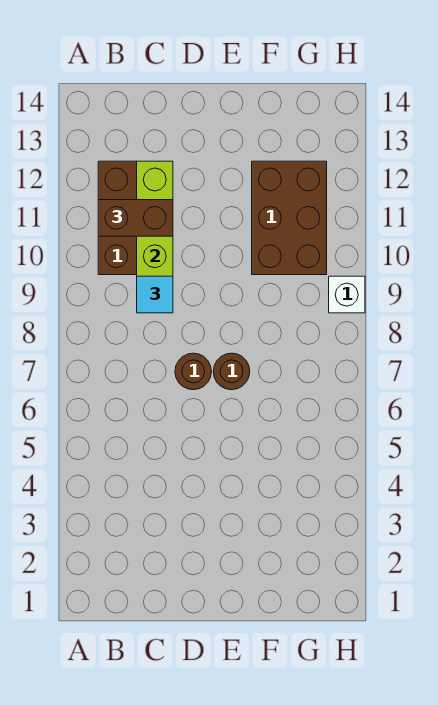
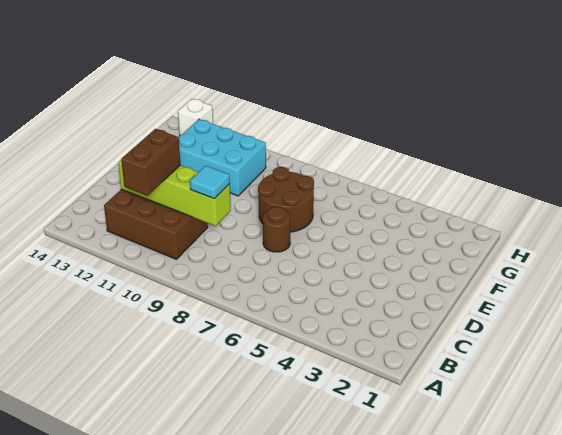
brown 1x1 round brick [213,353,250,390] -> brown 2x2 round brick [258,167,314,232]
brown 2x3 brick [252,161,327,275] -> cyan 2x3 brick [179,119,266,196]
white 1x1 brick [329,276,365,313] -> white 1x1 brick moved to [178,99,213,136]

